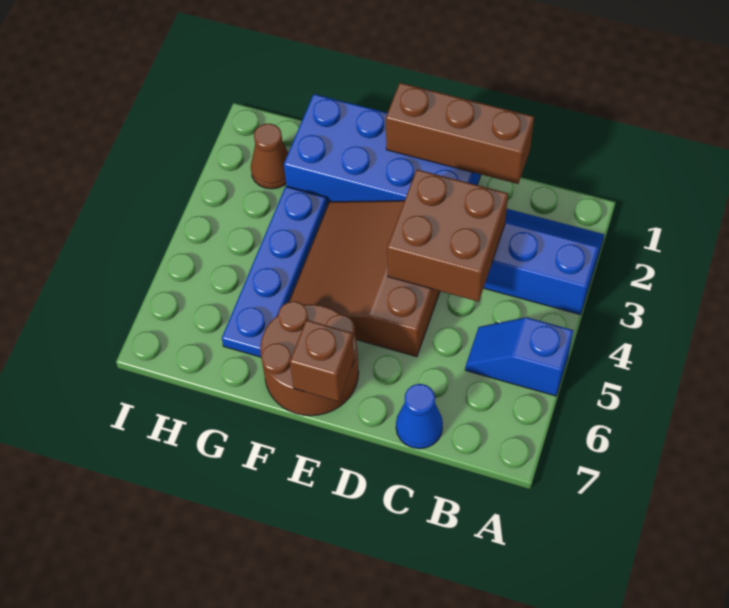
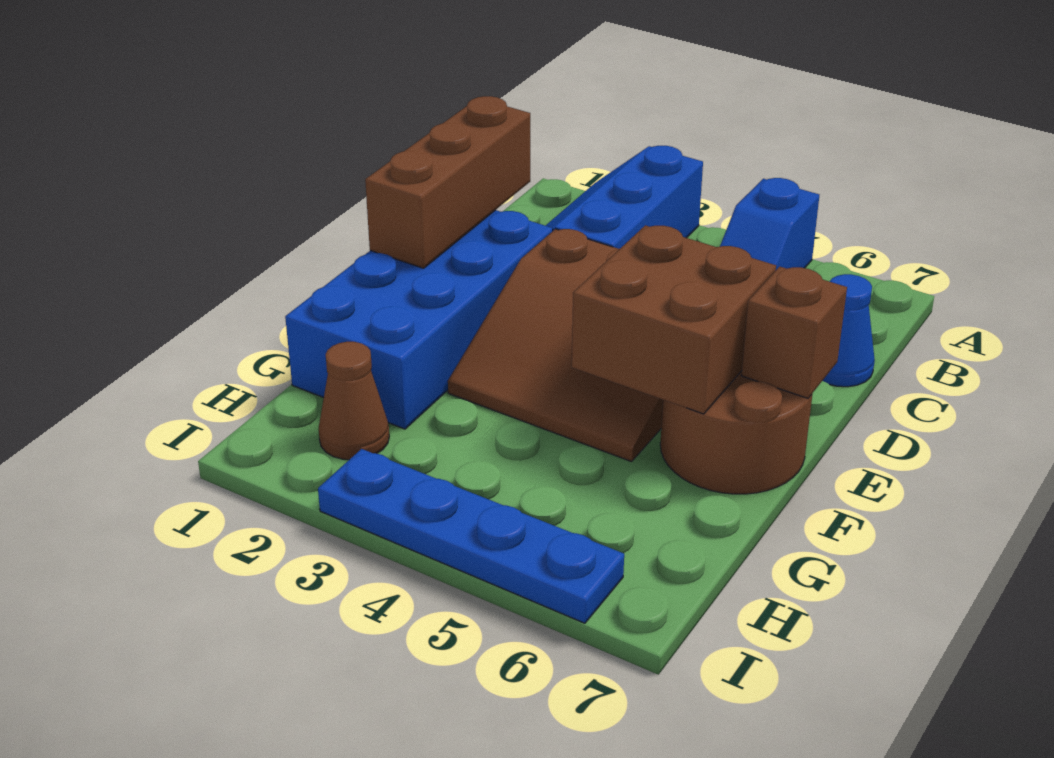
brown 2x2 brick [387,170,508,302] -> brown 2x2 brick moved to [572,225,776,414]
blue 1x4 plate [222,186,327,357] -> blue 1x4 plate moved to [318,449,624,623]

